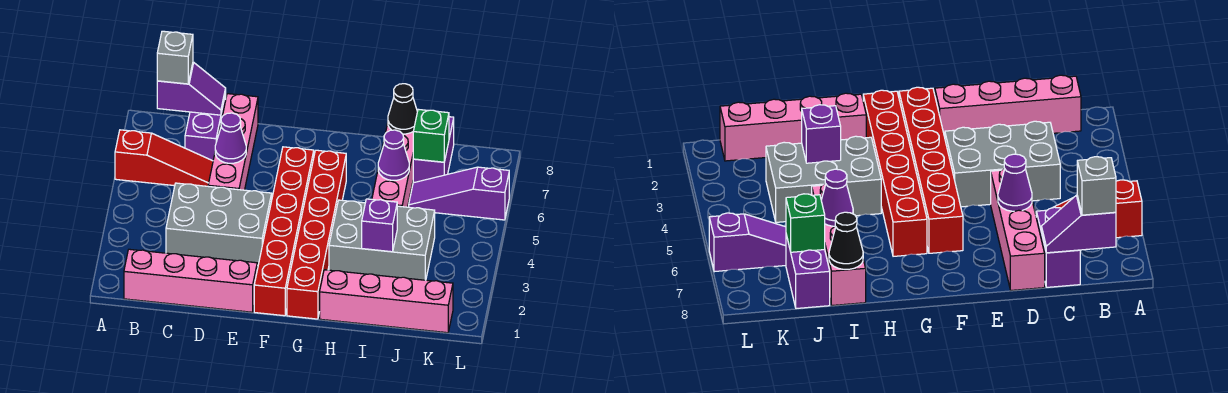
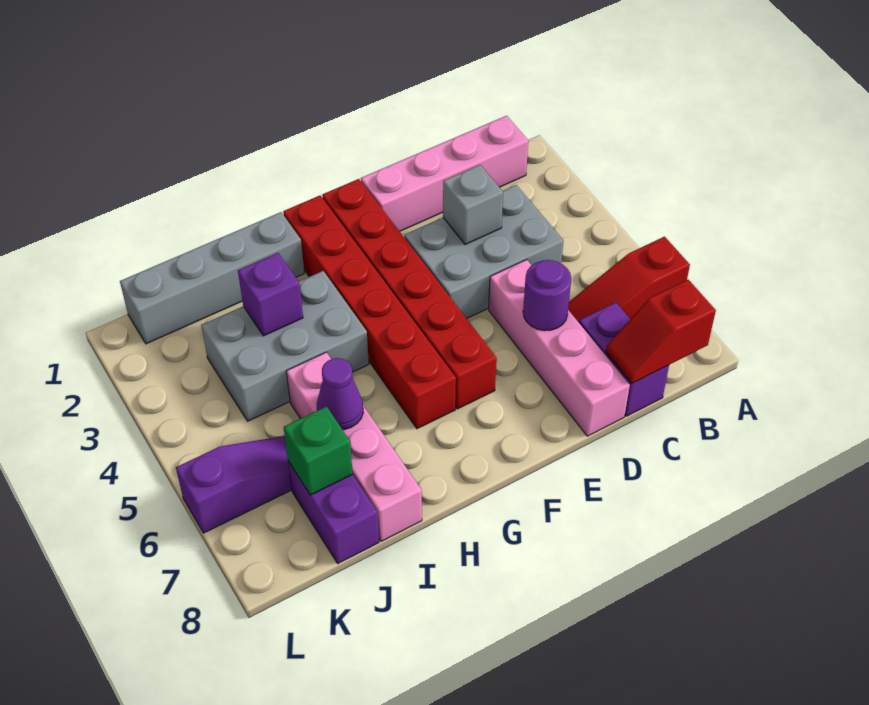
purple 1x2 slope [157,62,226,115] -> red 1x2 slope [606,280,716,383]
grey 1x1 brick [157,31,193,84] -> grey 1x1 brick moved to [443,165,503,245]
purple 1x1 cone [215,113,246,163] -> purple 1x1 round brick [523,260,571,331]
pink 1x4 brick [320,270,453,333] -> grey 1x4 brick [120,212,304,344]
black 1x1 cone [388,84,417,134] -> none

